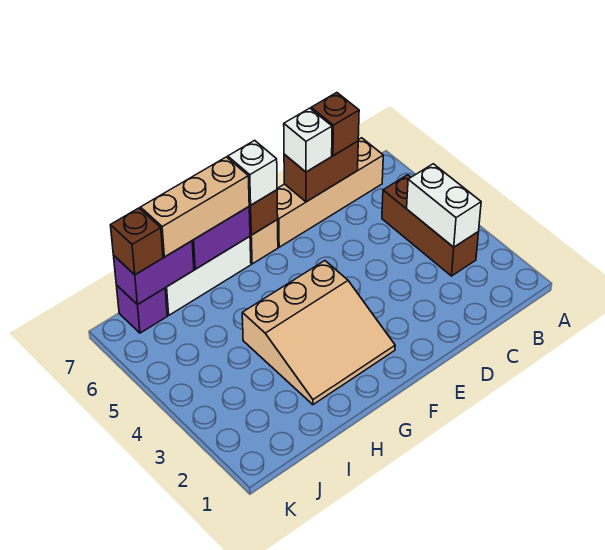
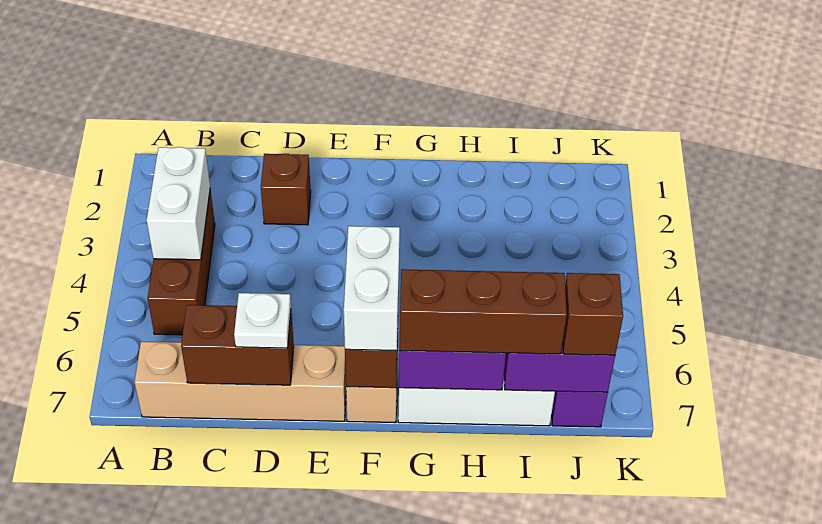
brown 1x1 brick [311,93,359,156] -> brown 1x1 brick moved to [261,154,311,225]
white 1x1 brick [284,108,332,172] -> white 1x1 plate [234,293,291,348]
tan 3x3 slope [242,261,395,405] -> none
white 1x1 brick [228,140,277,205] -> white 1x2 brick [344,226,400,351]
tan 1x3 brick [140,157,249,257] -> brown 1x3 brick [400,269,567,354]

